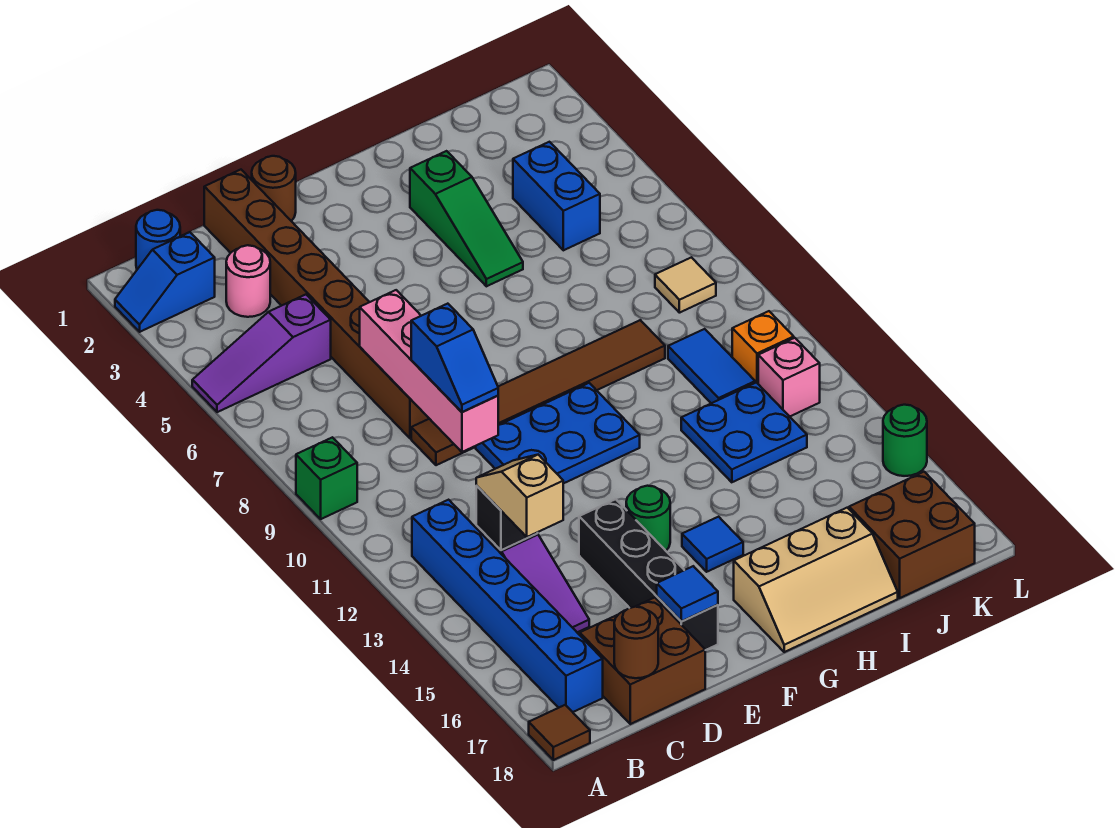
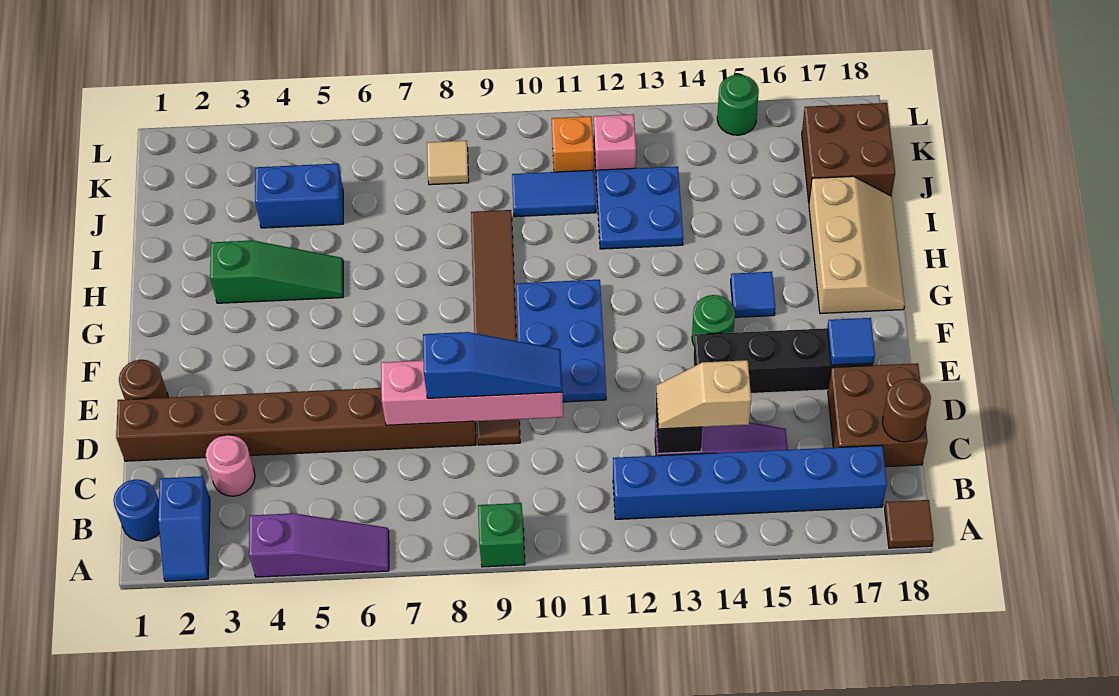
purple 1x3 slope [192,295,331,412] -> purple 1x3 slope turned to [249,513,389,577]
blue 1x2 slope [411,304,498,412] -> blue 1x3 slope [423,332,562,398]

